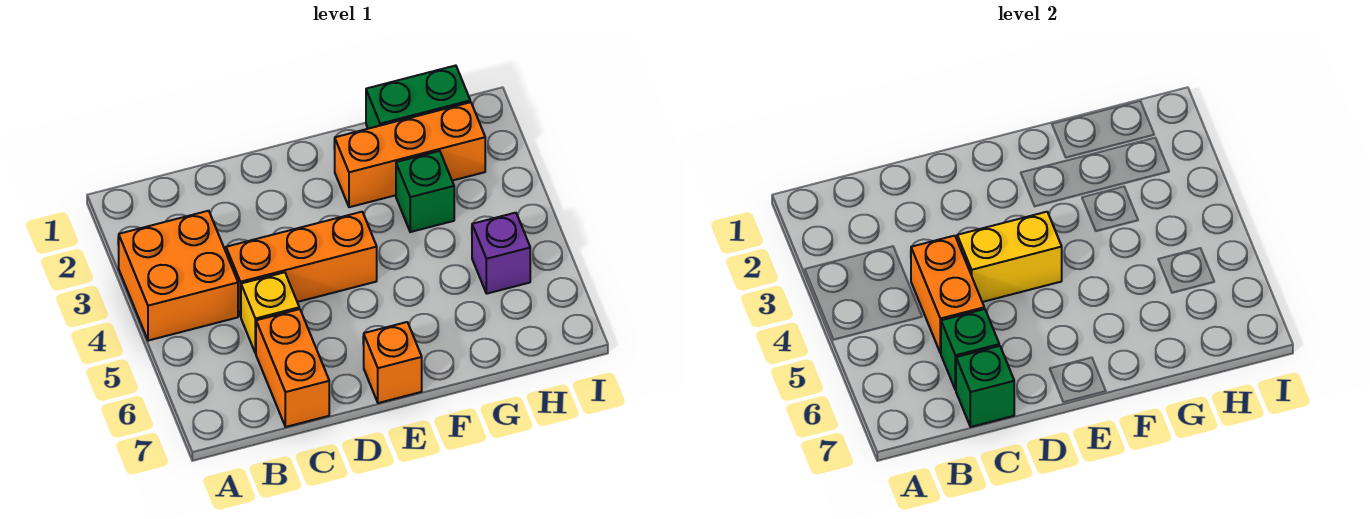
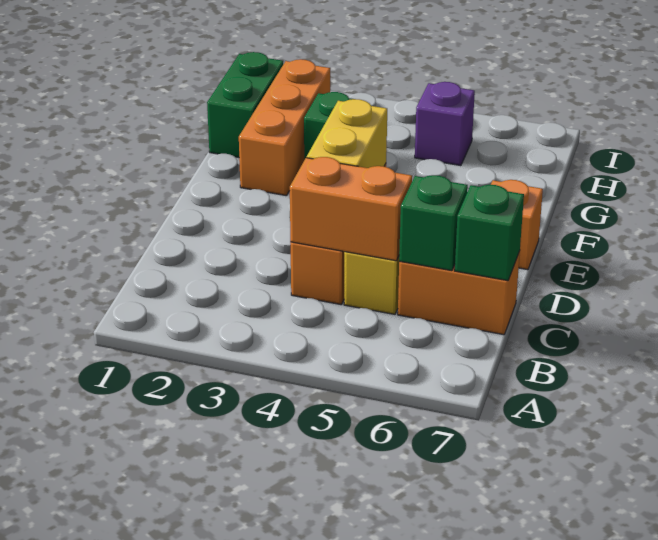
orange 2x2 brick [119,211,238,341] -> none

